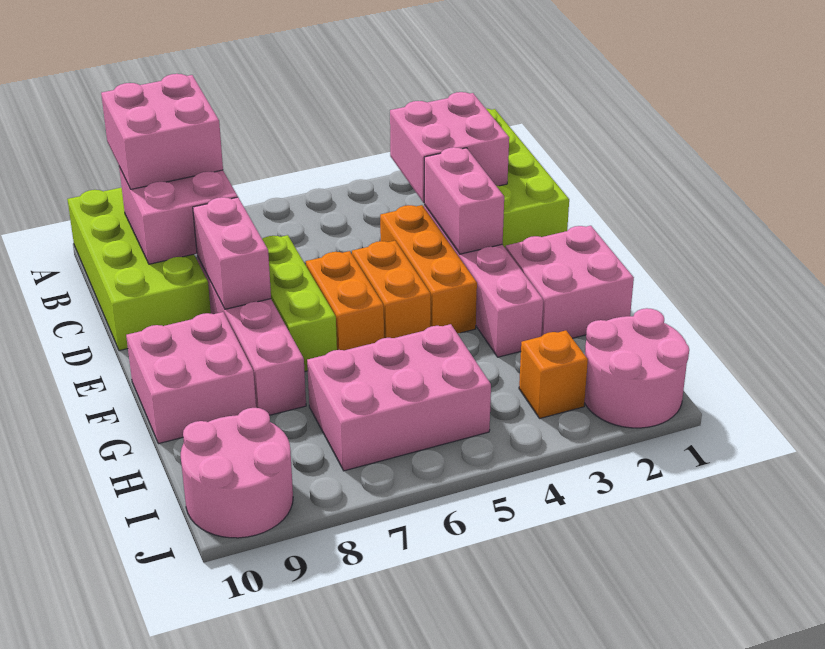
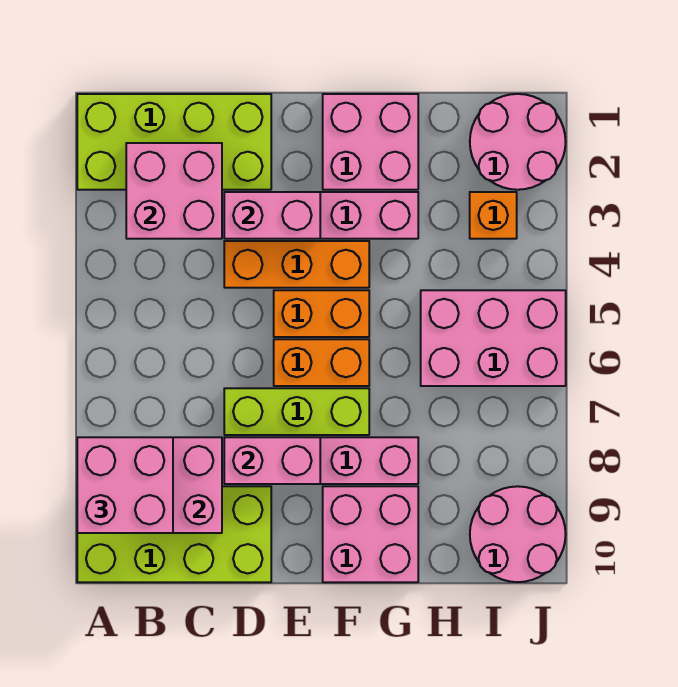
pink 2x3 brick [307,324,491,471] -> pink 2x3 brick turned to [421,290,566,386]

